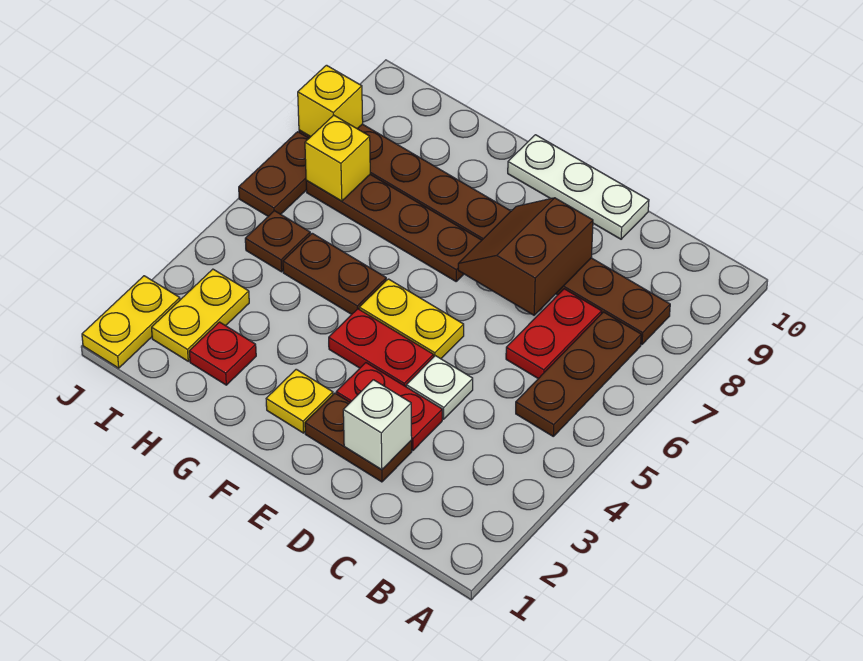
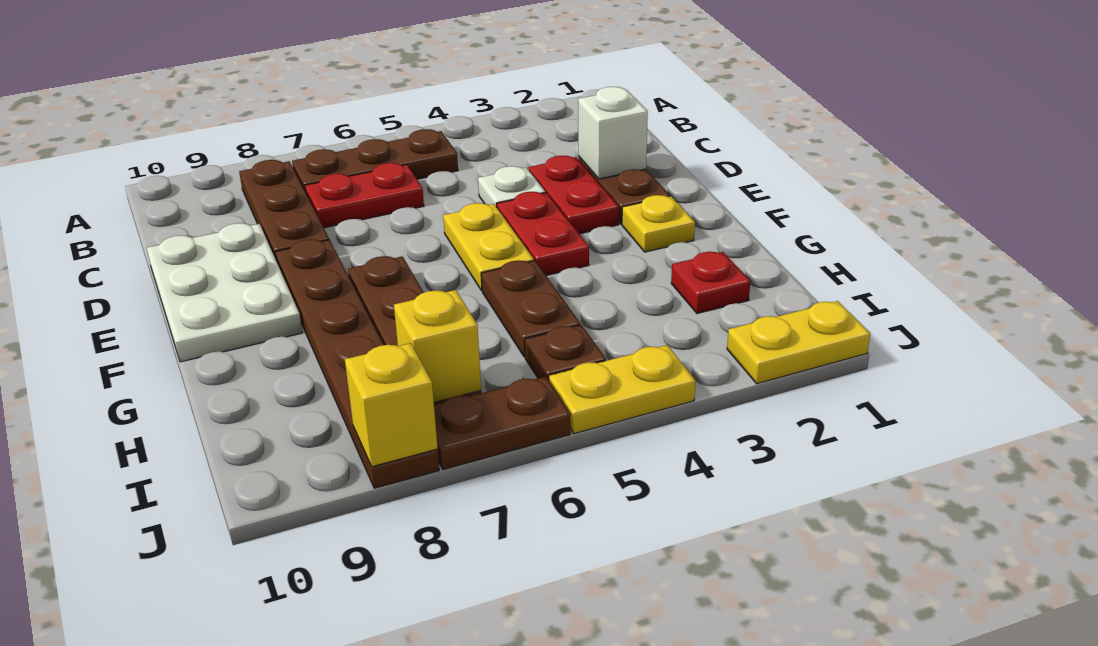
brown 2x2 slope [458,198,593,315] -> none
white 1x3 plate [508,135,649,239] -> white 2x3 plate [147,223,302,362]
yellow 1x2 plate [152,269,249,361] -> yellow 1x2 plate moved to [549,345,696,434]

